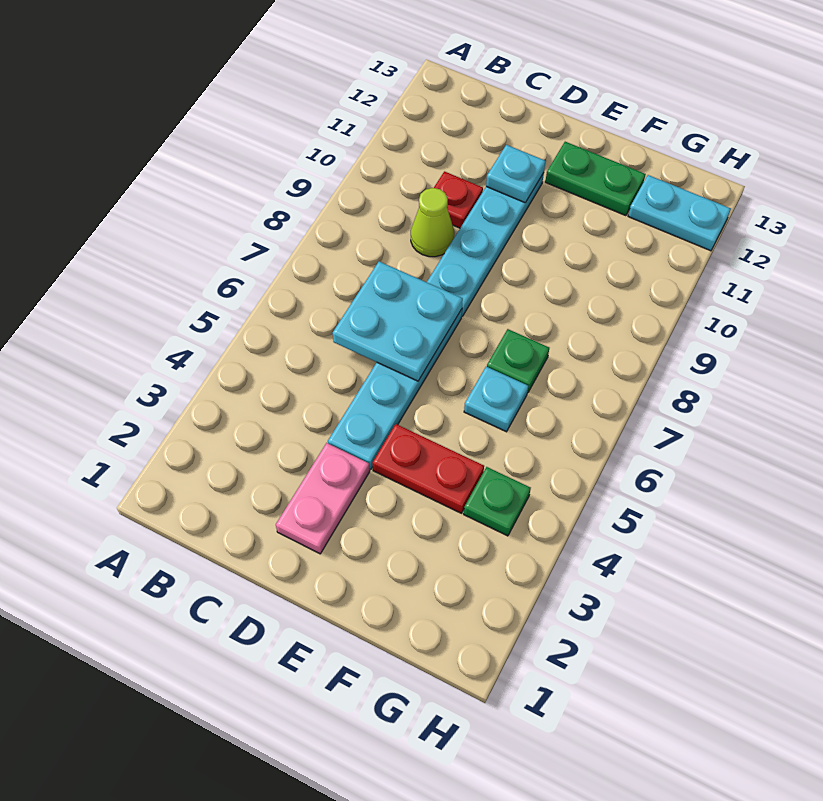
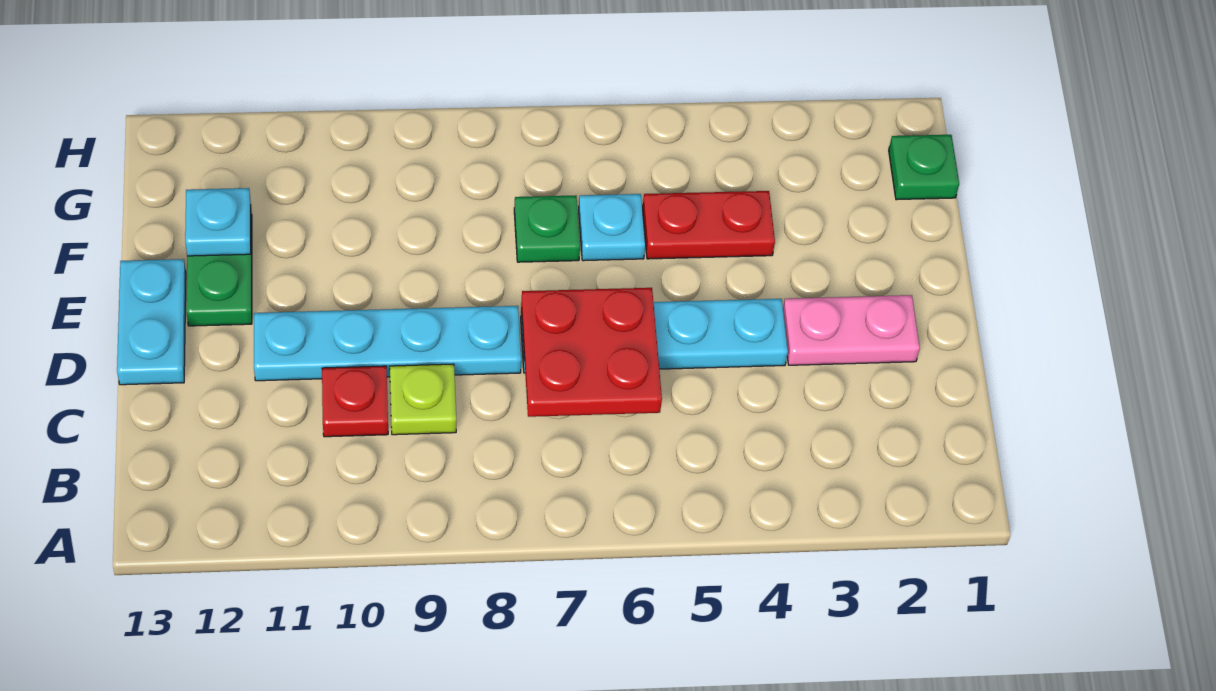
cyan 2x2 plate [333,262,463,381] -> red 2x2 plate [521,288,662,417]
lime 1x1 cone [411,188,454,257] -> lime 1x1 plate [390,364,456,435]
cyan 1x1 plate [486,145,546,203] -> cyan 1x1 plate moved to [185,188,251,256]
red 1x2 plate [373,424,484,513] -> red 1x2 plate turned to [642,191,775,259]
green 1x1 plate [464,467,531,536] -> green 1x1 plate moved to [889,135,959,200]
cyan 1x2 plate [628,175,731,251] -> cyan 1x2 plate moved to [117,259,186,385]

